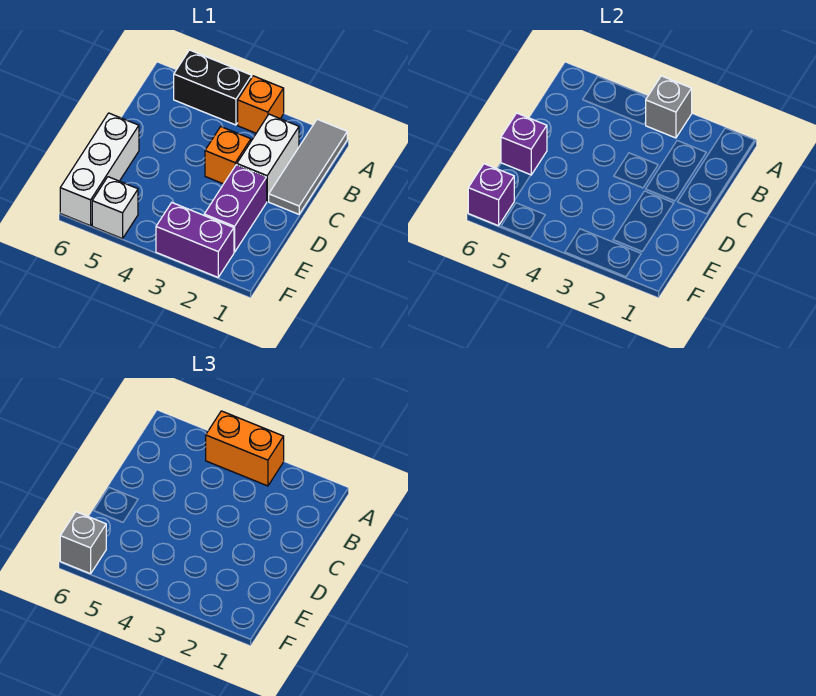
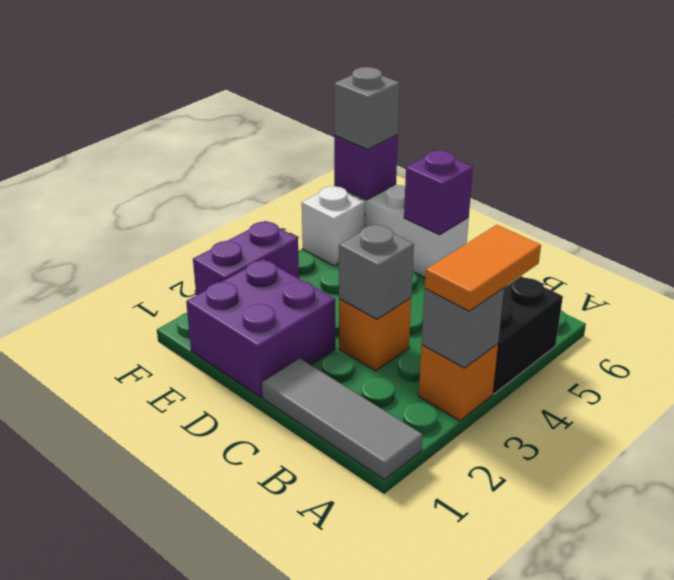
orange 1x2 brick [206,411,284,486] -> orange 1x2 tile [425,225,541,311]
white 1x2 brick [237,114,299,201] -> none
none -> grey 1x1 brick [339,224,414,319]
purple 1x2 brick [204,165,267,252] -> purple 2x2 brick [186,259,335,397]

